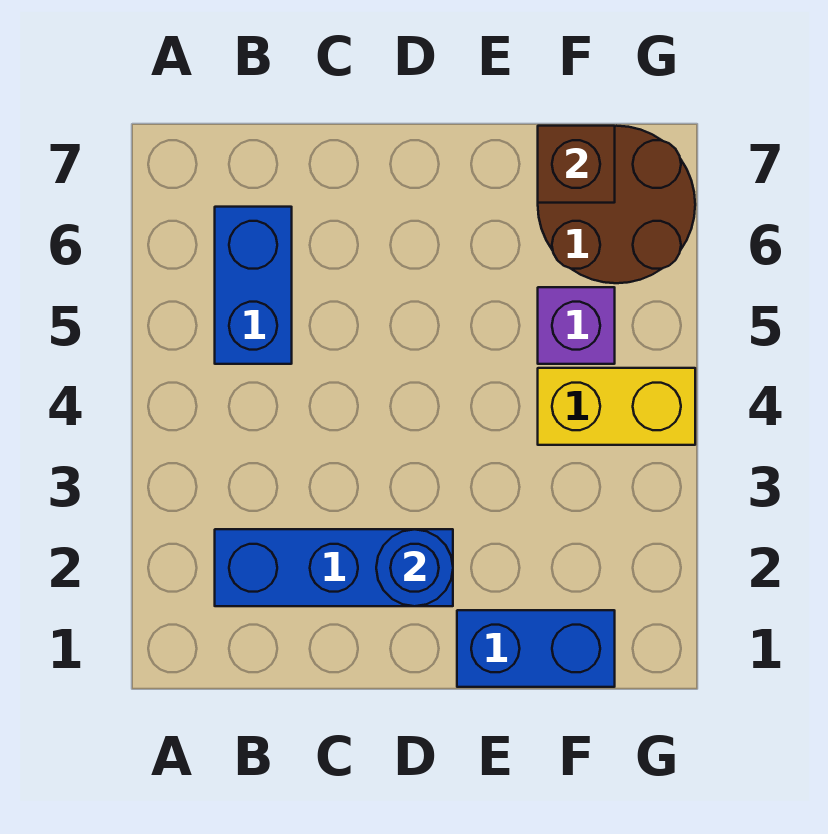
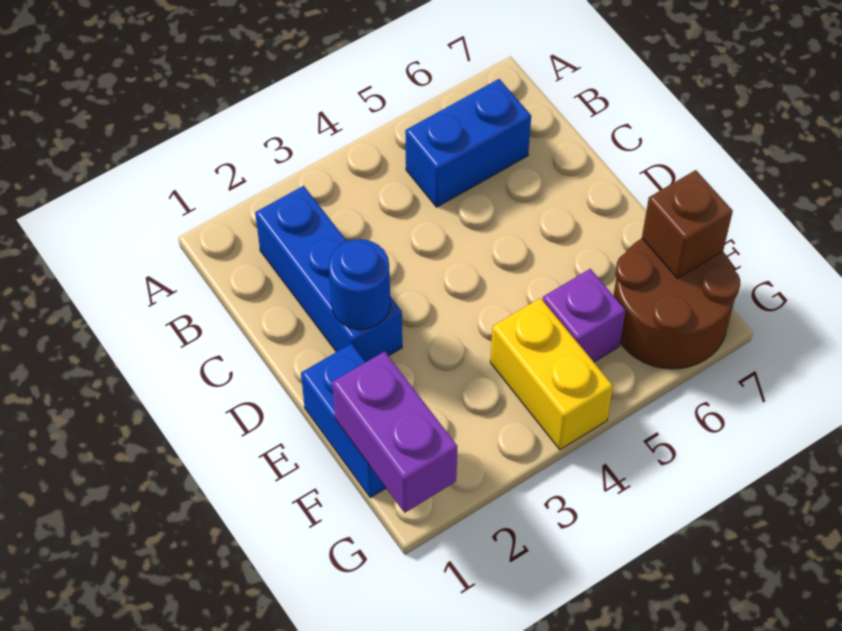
none -> purple 1x2 brick [332,351,458,513]

